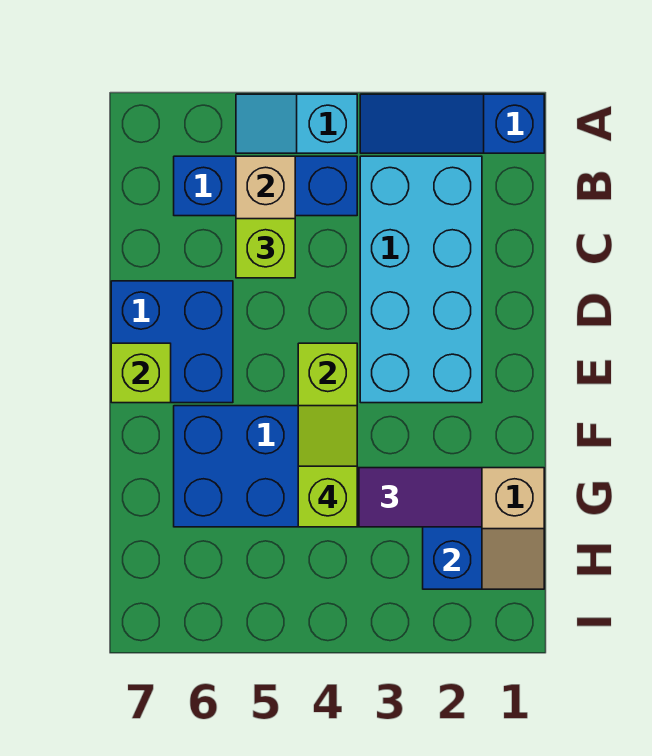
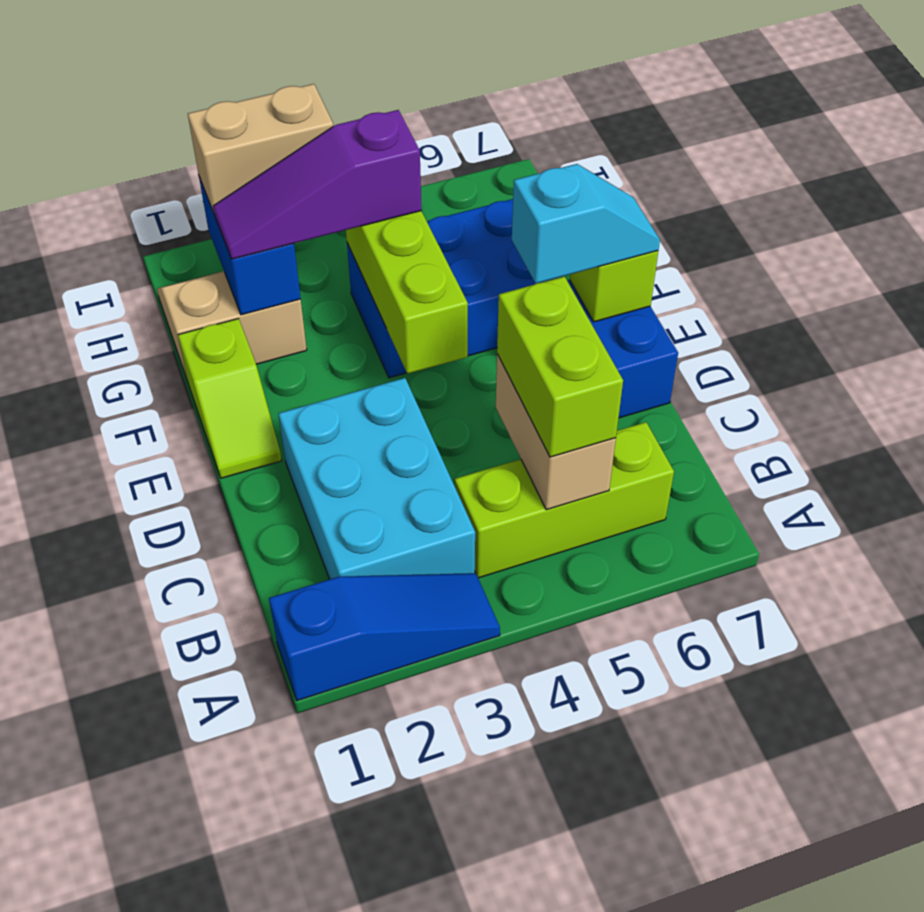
cyan 1x2 slope [236,94,357,153] -> cyan 1x2 slope moved to [512,164,660,283]
cyan 2x4 brick [360,156,482,403] -> cyan 2x3 brick [278,378,475,579]
blue 1x3 brick [174,156,357,216] -> lime 1x3 brick [455,422,674,578]
lime 1x1 brick [236,219,295,278] -> lime 1x2 brick [497,276,623,457]
lime 1x2 slope [298,406,357,527] -> lime 1x2 slope moved to [178,319,282,478]
none -> tan 1x2 brick [188,84,333,213]

